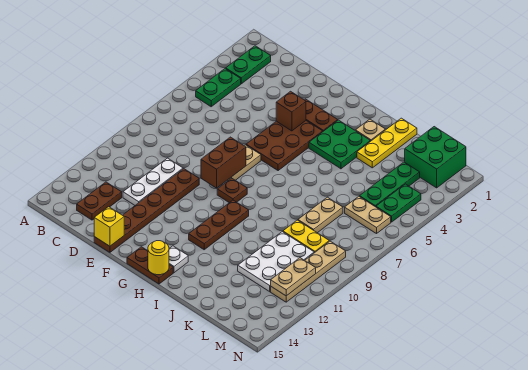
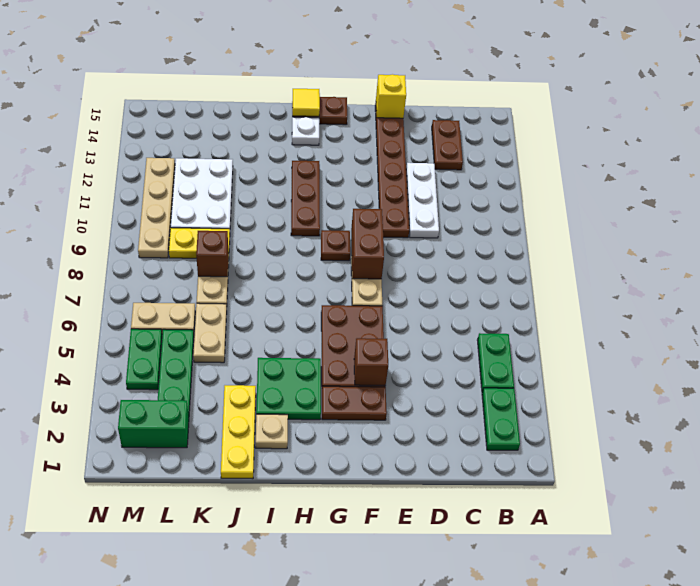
yellow 1x1 round brick [148,241,169,275] -> yellow 1x1 tile [292,89,320,116]
none -> brown 1x1 brick [196,231,229,277]
green 2x2 brick [405,127,466,188] -> green 1x2 brick [118,400,189,448]
tan 1x2 plate [271,258,316,296] -> tan 1x2 plate moved to [193,303,227,363]

